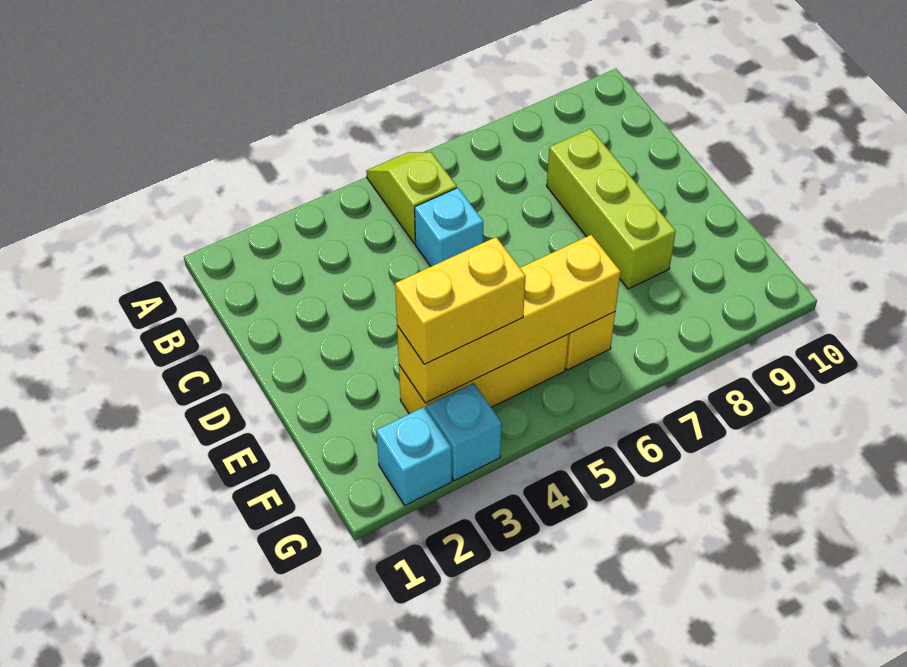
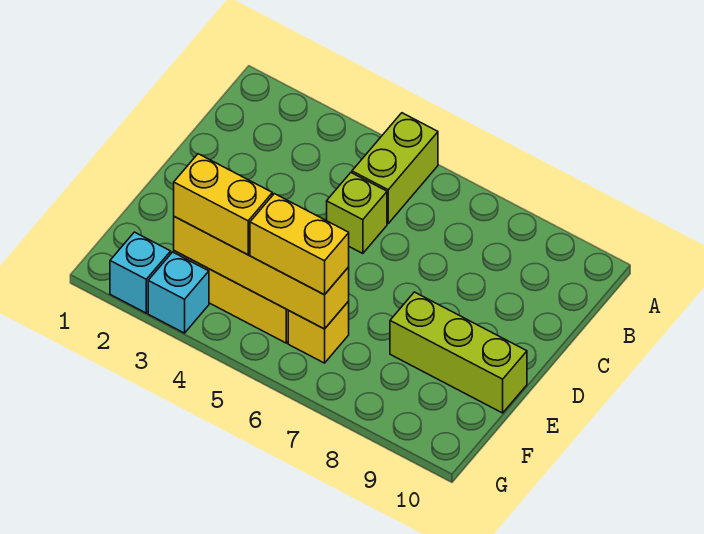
lime 1x2 slope [366,152,457,244] -> lime 1x2 brick [352,113,438,223]
cyan 1x1 brick [415,188,483,266] -> lime 1x1 brick [327,173,387,254]
lime 1x3 brick [547,129,676,289] -> lime 1x3 brick turned to [390,292,527,413]
none -> yellow 1x2 brick [250,194,349,295]

